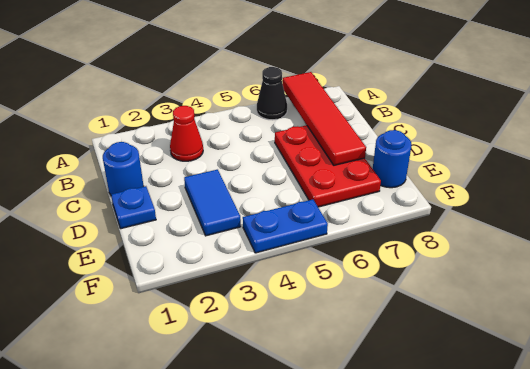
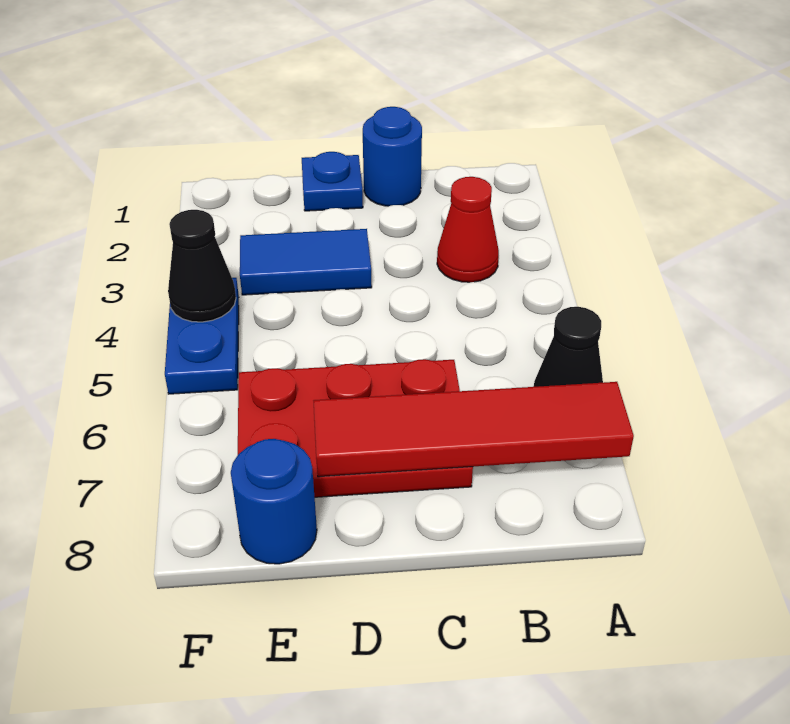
none -> black 1x1 cone [168,210,236,322]

